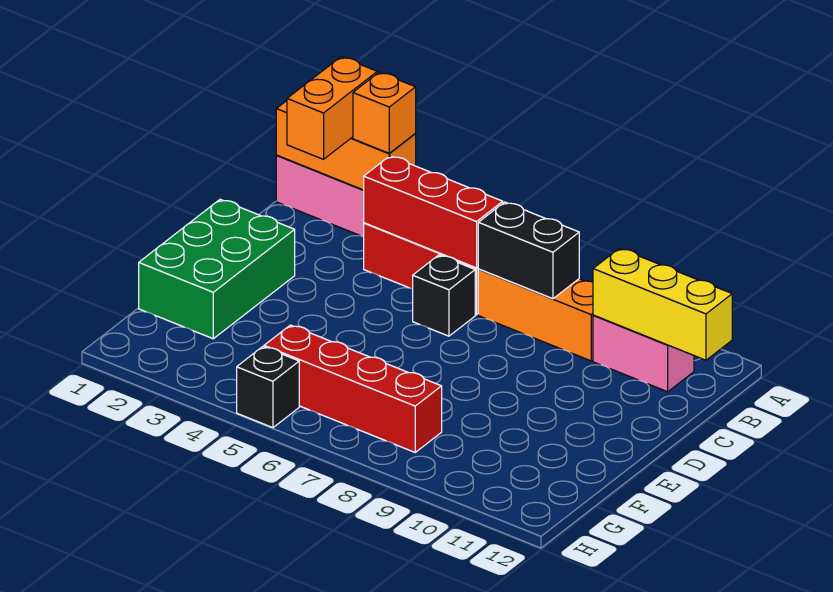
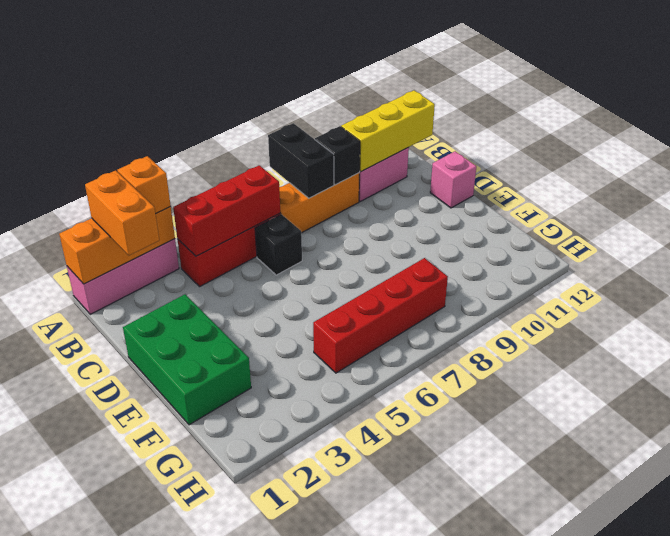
black 1x2 brick [478,202,579,299] -> black 1x2 brick turned to [268,123,334,198]
none -> pink 1x1 brick [430,151,476,208]
black 1x1 brick [237,347,299,428] -> black 1x1 brick moved to [315,126,360,185]

